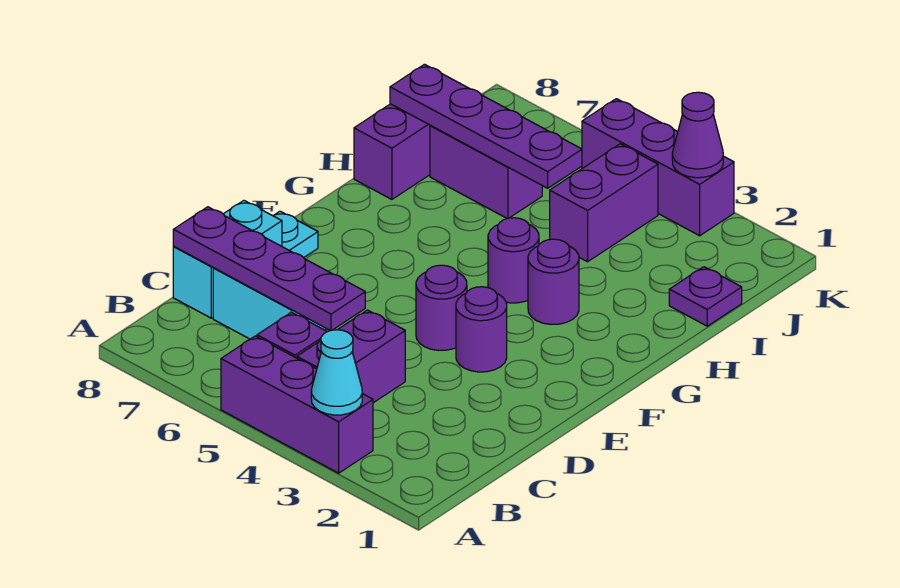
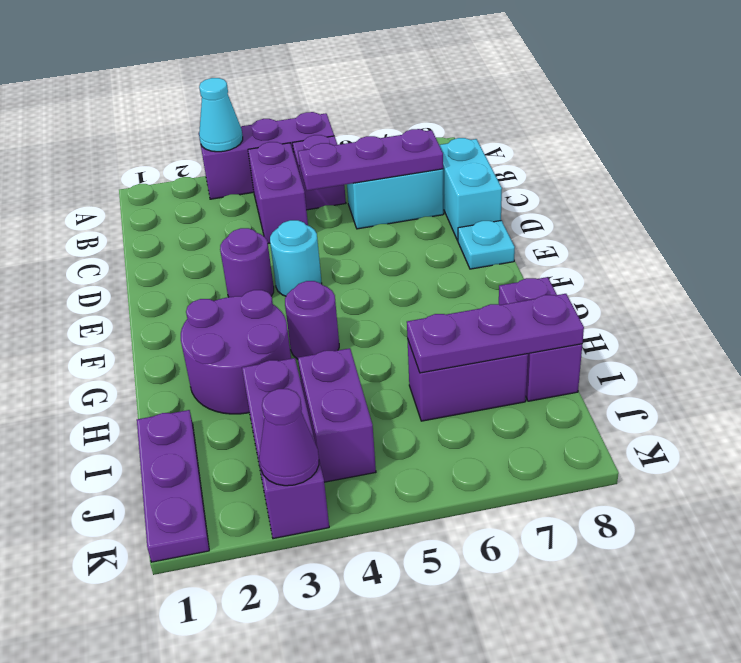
purple 1x4 plate [173,207,365,331] -> purple 1x3 plate [298,129,443,191]
purple 1x1 round brick [416,265,467,350] -> cyan 1x1 round brick [270,220,322,296]
purple 1x1 round brick [528,239,579,324] -> purple 2x2 round brick [181,290,291,414]
purple 1x1 plate [669,267,742,326] -> purple 1x3 plate [137,410,209,562]
purple 1x4 plate [390,64,582,188] -> purple 1x3 plate [407,294,584,373]
purple 1x3 brick [582,99,734,236] -> purple 1x3 brick turned to [242,358,329,539]

